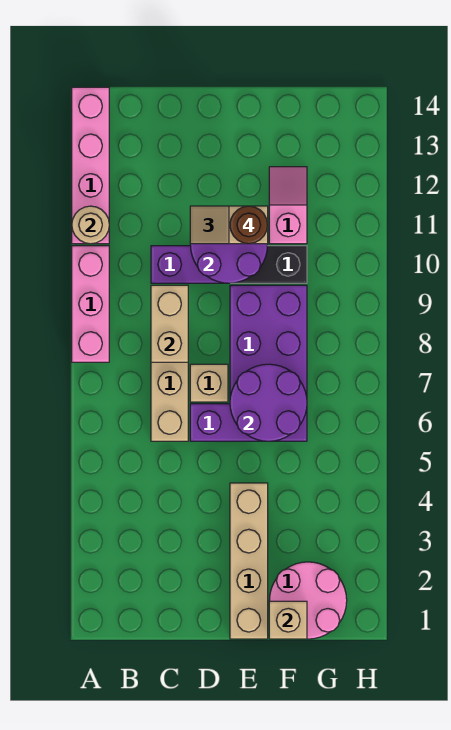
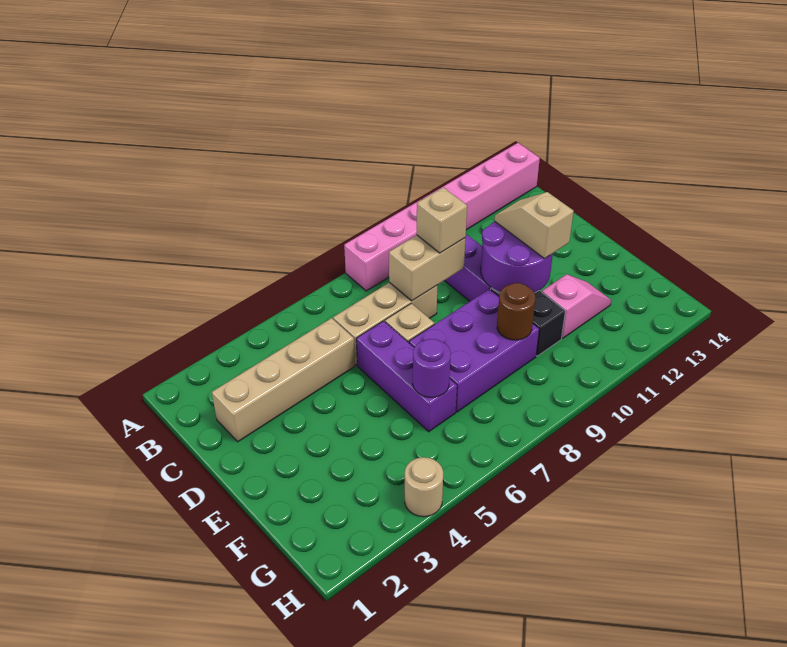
tan 1x1 round brick [72,206,109,244] -> tan 1x1 round brick moved to [405,457,443,517]
tan 1x4 brick [230,483,268,639] -> tan 1x4 brick moved to [212,318,355,442]
purple 2x2 round brick [230,364,307,441] -> purple 1x1 round brick [413,339,451,397]
brown 1x1 round brick [230,206,268,244] -> brown 1x1 round brick moved to [497,283,535,340]
pink 2x2 round brick [269,562,347,639] -> none
tan 1x1 brick [269,601,307,639] -> tan 1x1 brick moved to [417,187,467,253]

